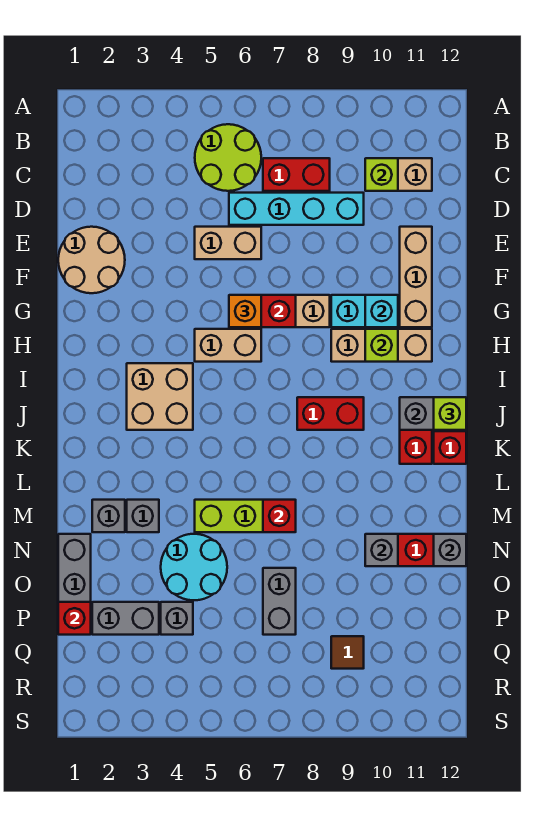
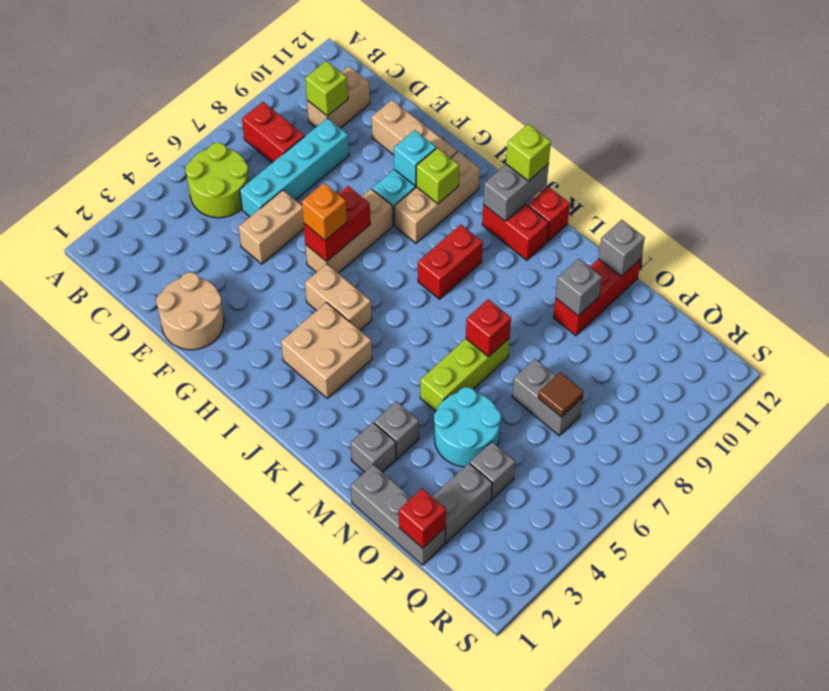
red 1x2 brick [263,158,330,191] -> red 1x2 brick turned to [242,102,305,163]
tan 1x2 brick [195,329,261,362] -> tan 1x2 brick turned to [305,264,372,330]
brown 1x1 tile [331,636,364,669] -> brown 1x1 tile moved to [538,372,584,417]

